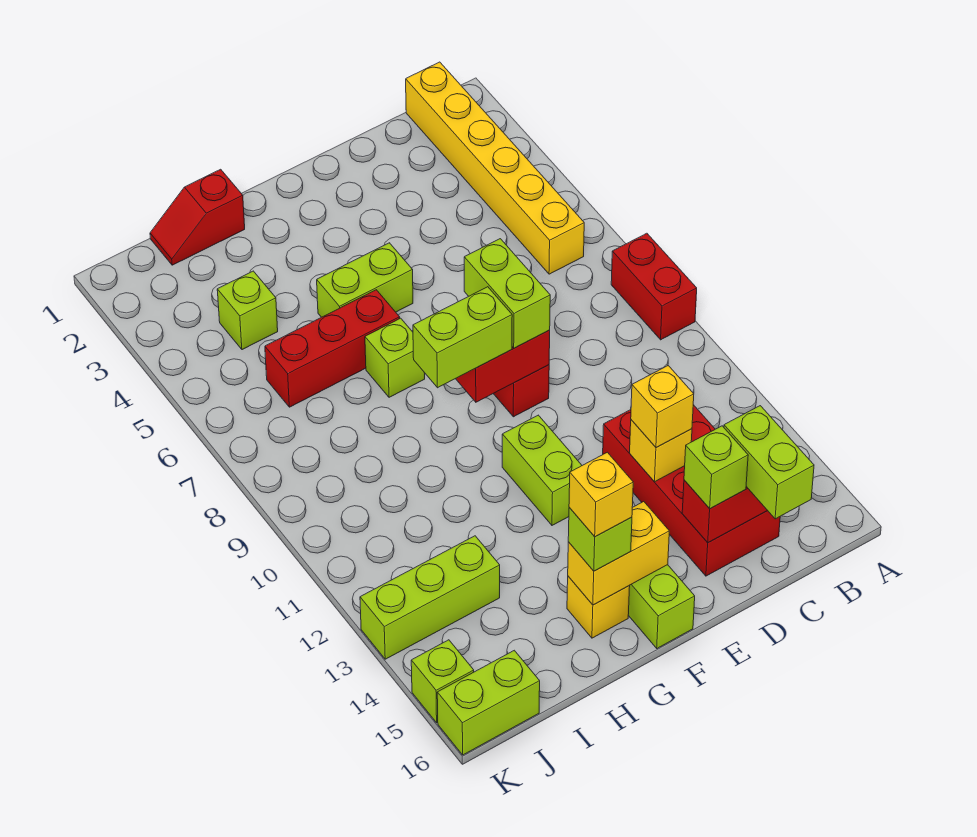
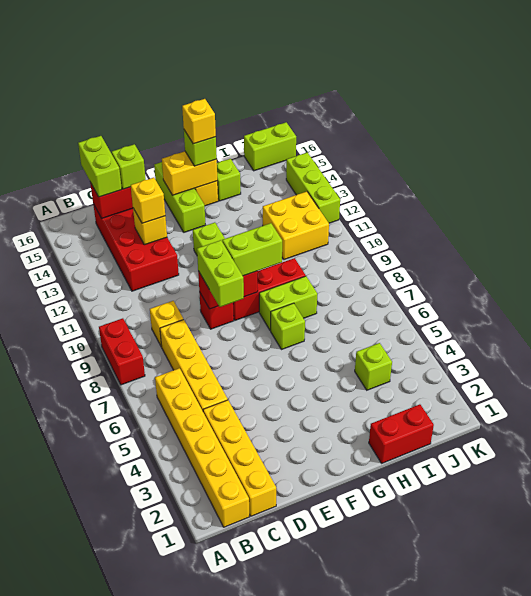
none -> yellow 1x4 brick [203,400,276,516]
none -> yellow 1x4 brick [160,319,228,411]
none -> yellow 1x1 brick [150,301,183,347]
lime 1x2 brick [317,243,413,317] -> lime 1x2 brick moved to [259,276,317,330]
red 1x3 brick [265,290,400,407] -> red 1x3 brick moved to [233,258,306,320]
red 1x2 slope [150,169,245,265] -> red 1x2 brick [369,404,434,463]
none -> yellow 2x2 brick [263,192,329,260]
lime 1x3 brick [360,536,500,659] -> lime 1x3 brick turned to [286,152,340,223]
lime 1x1 brick [411,640,474,723] -> lime 1x1 brick moved to [217,159,241,201]

